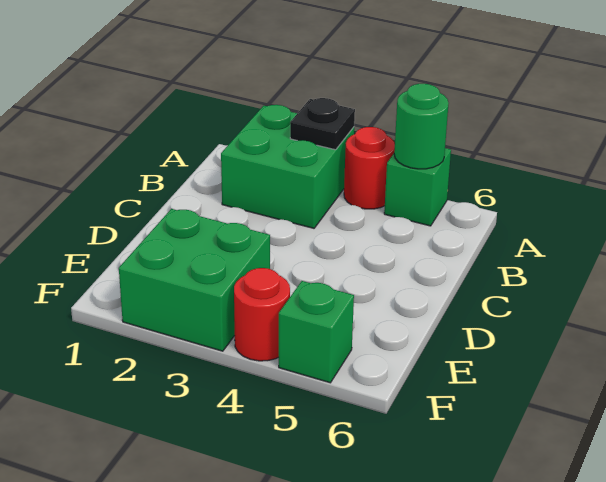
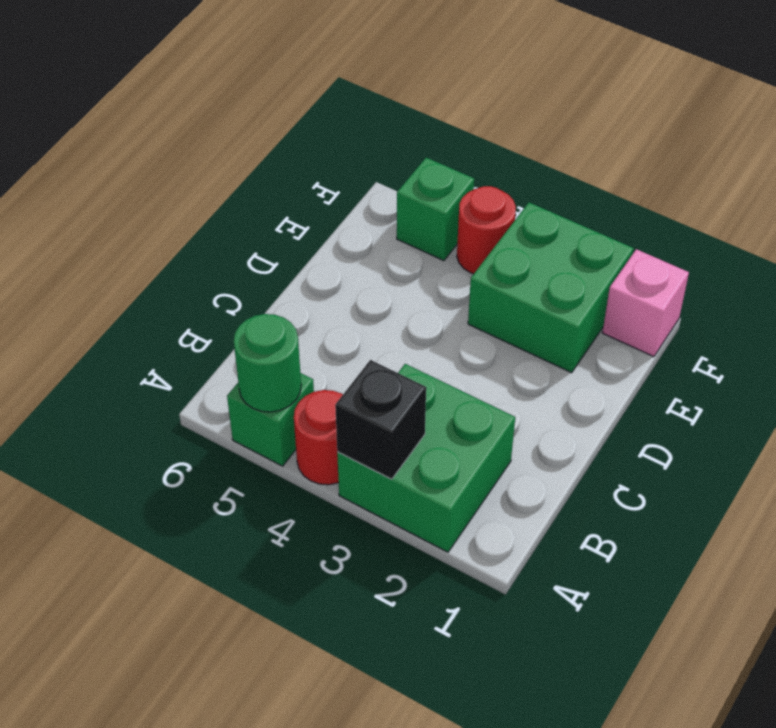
black 1x1 plate [290,98,355,150] -> black 1x1 brick [335,360,426,479]
none -> pink 1x1 brick [602,249,689,357]

